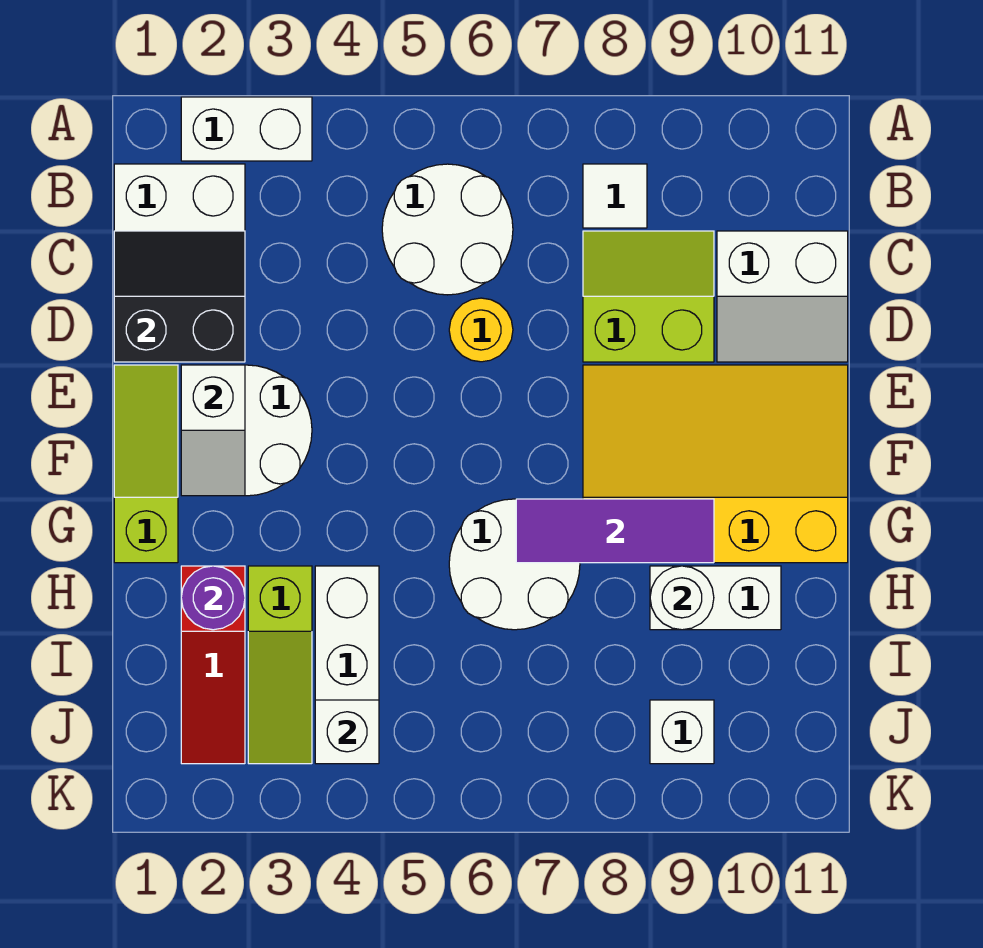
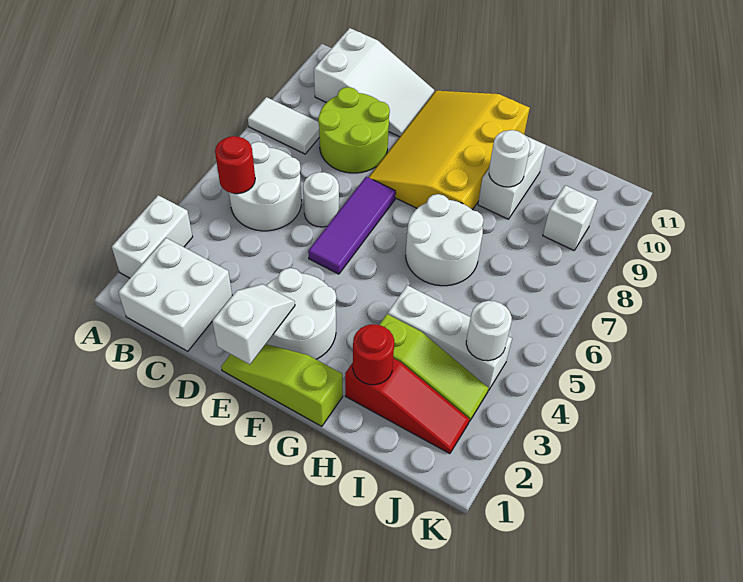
none -> red 1x1 round brick [215,136,255,194]
white 1x1 tile [583,164,647,228] -> white 1x2 tile [248,97,319,154]
black 2x2 slope [114,231,245,362] -> none
lime 2x2 slope [583,231,714,362] -> lime 2x2 round brick [318,87,390,173]
white 2x2 slope [717,231,848,362] -> white 2x3 slope [314,28,434,137]
yellow 1x1 round brick [449,298,513,362] -> white 1x1 round brick [303,172,339,227]
white 1x2 slope [181,365,245,496] -> white 1x2 slope turned to [212,284,295,364]
purple 1x3 tile [516,499,714,563] -> purple 1x3 tile moved to [308,177,396,274]
purple 1x1 round brick [181,566,245,630] -> red 1x1 round brick [353,324,394,385]
white 1x1 brick [315,700,379,764] -> white 1x1 round brick [466,301,512,361]

